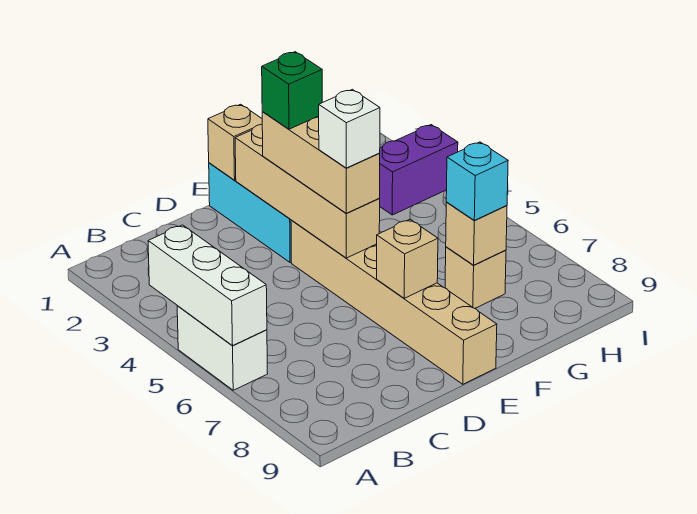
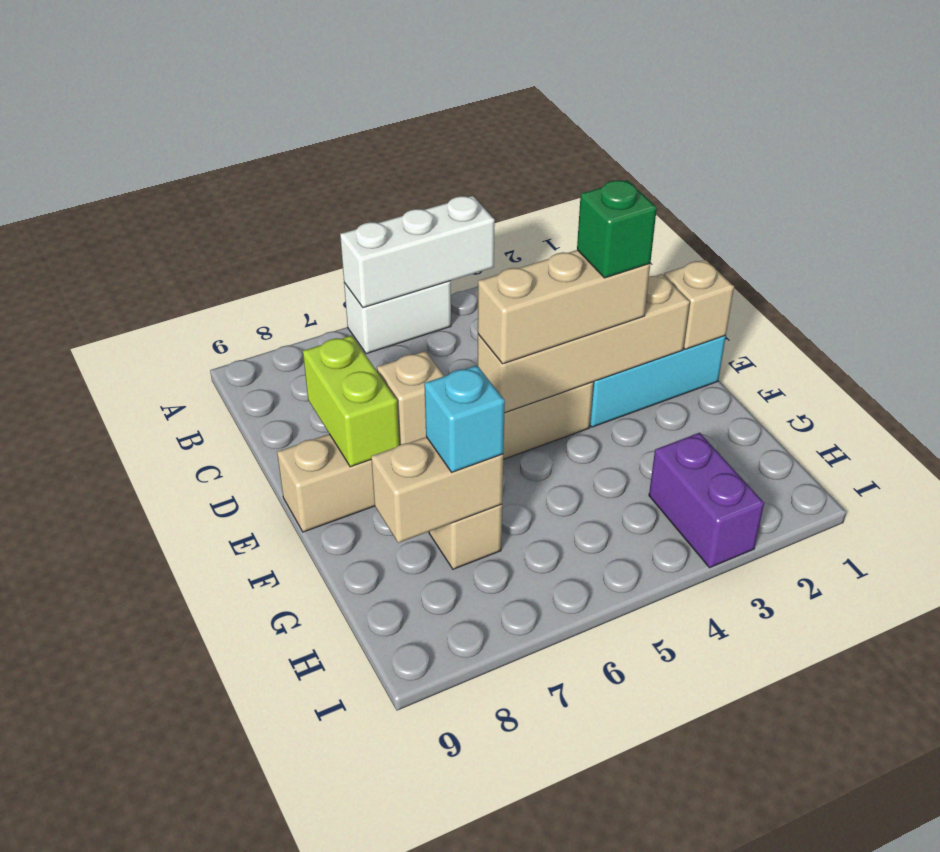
none -> lime 1x2 brick [303,335,399,467]
white 1x1 brick [319,89,380,168] -> none
tan 1x1 brick [446,203,507,265] -> tan 1x2 brick [371,437,503,543]

